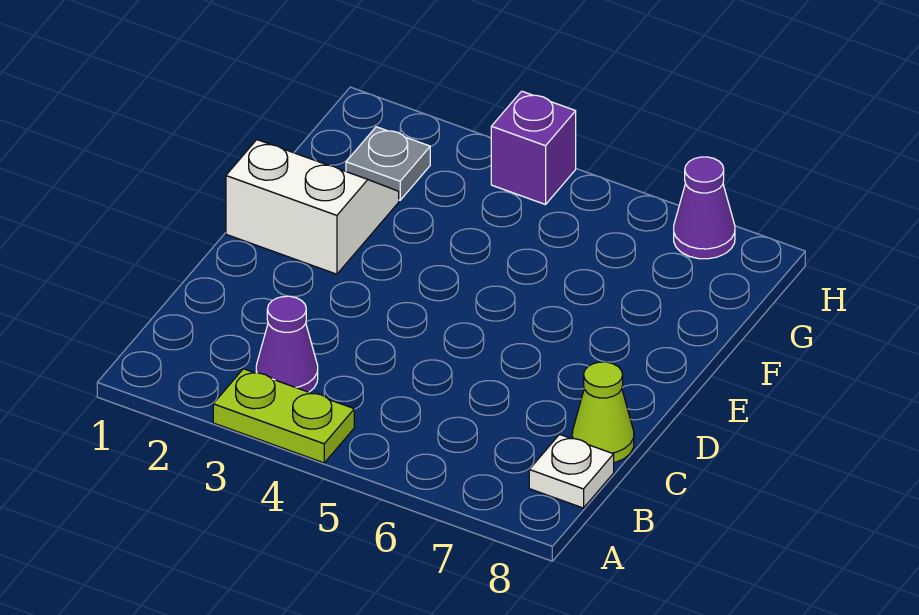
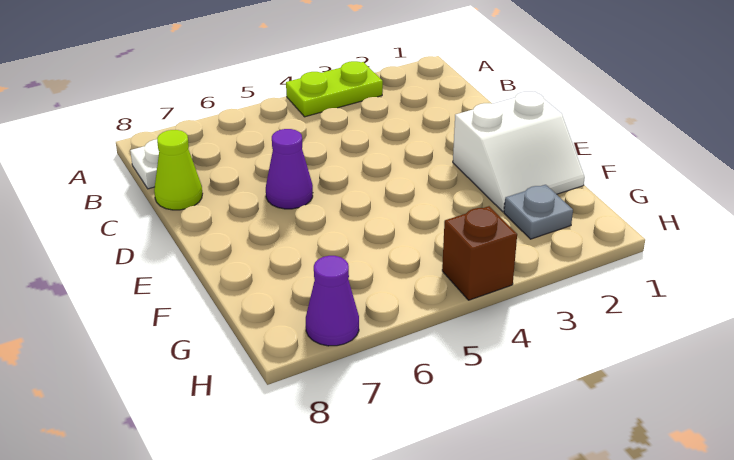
purple 1x1 cone [256,296,318,392] -> purple 1x1 cone moved to [266,129,313,209]
purple 1x1 brick [491,91,576,205] -> brown 1x1 brick [442,206,517,300]

